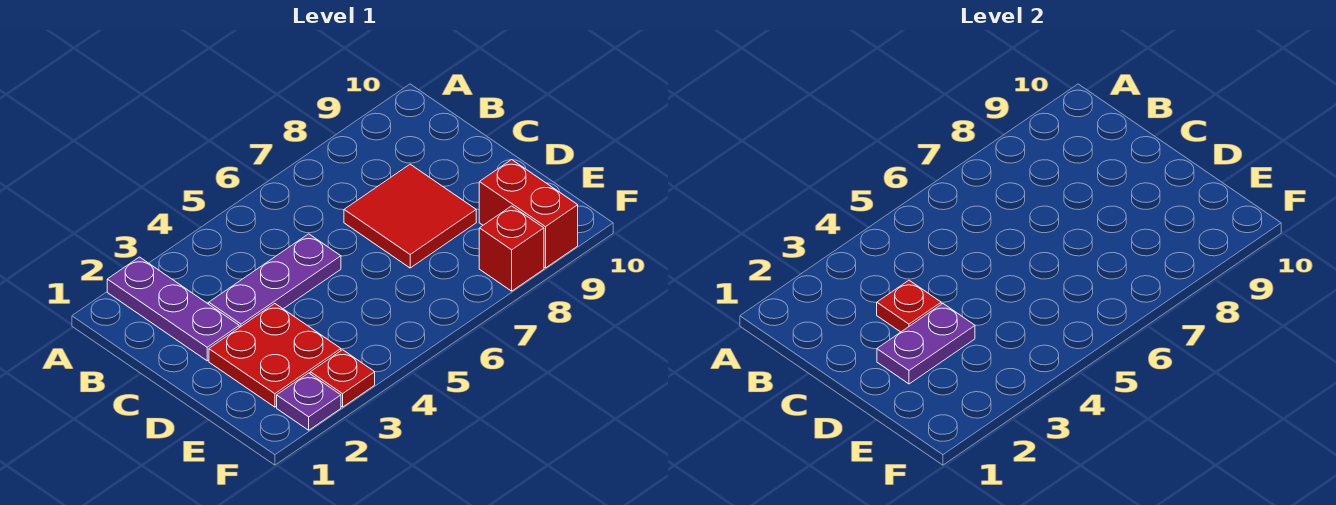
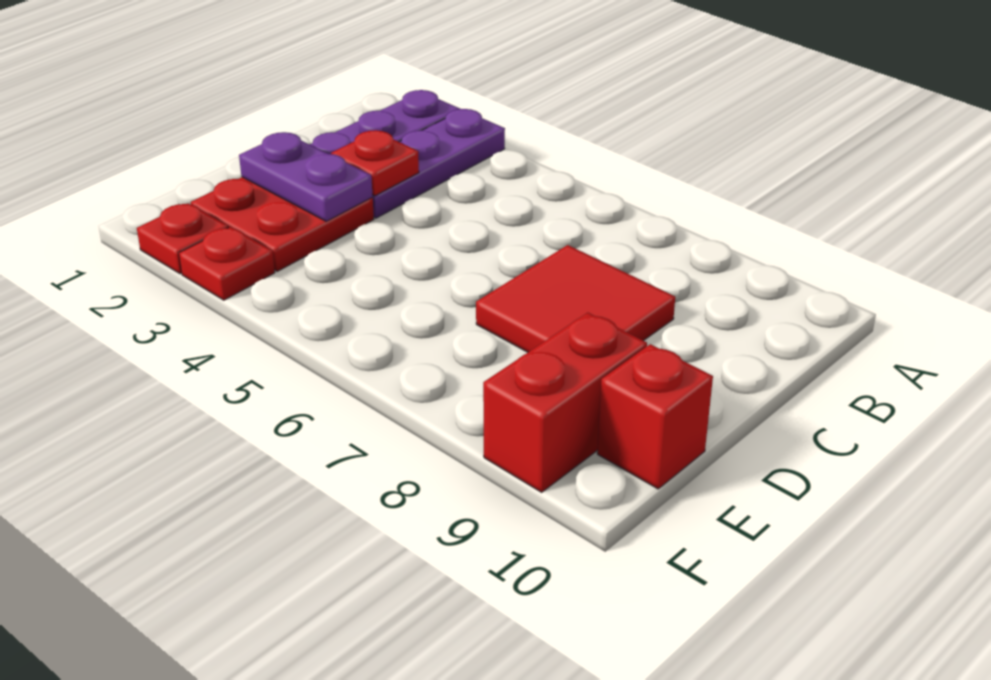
purple 1x3 plate [209,234,341,327] -> purple 1x3 plate turned to [372,109,505,218]
purple 1x1 plate [277,373,341,430] -> red 1x1 plate [137,203,228,274]
red 1x1 brick [479,206,544,291] -> red 1x1 brick moved to [597,344,713,489]

